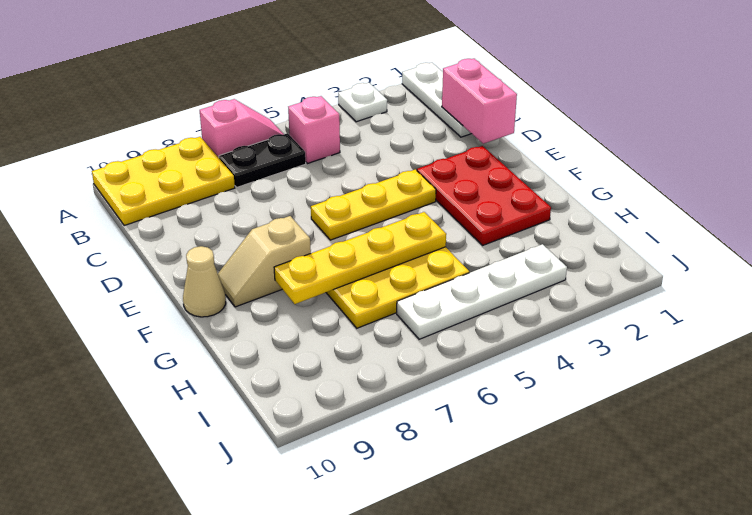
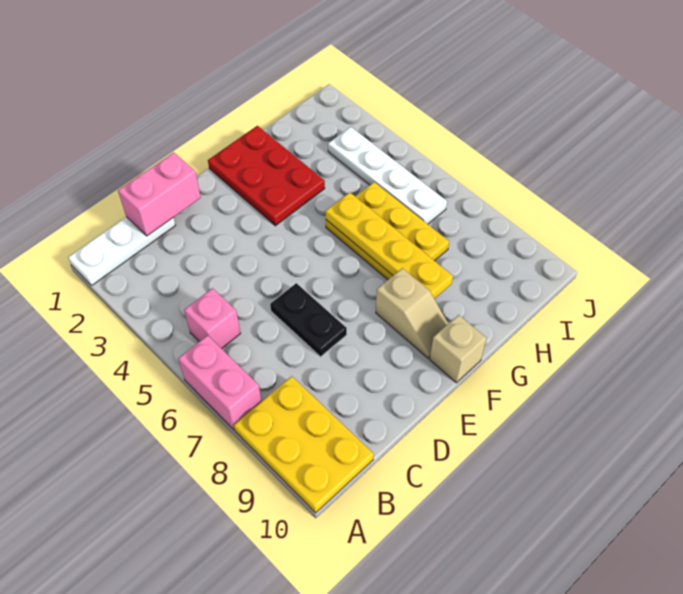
white 1x1 plate [338,83,387,122] -> none
pink 1x2 slope [200,99,284,158] -> pink 1x2 brick [178,336,261,430]
black 1x2 plate [219,133,306,187] -> black 1x2 plate moved to [270,283,347,357]
red 2x3 plate [417,146,551,245] -> red 2x3 plate turned to [208,126,325,226]
yellow 1x3 plate [311,169,436,240] -> none
tan 1x1 cone [183,246,226,317] -> tan 1x1 brick [430,315,486,383]

